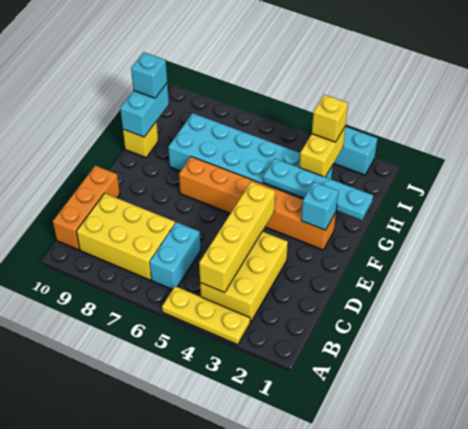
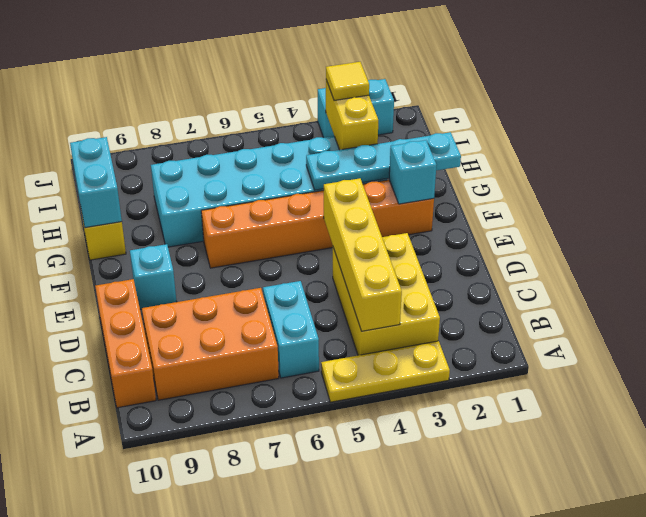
yellow 2x3 brick [76,193,175,280] -> orange 2x3 brick [142,288,279,400]
cyan 1x1 brick [131,52,167,98] -> cyan 1x1 brick moved to [130,244,177,309]
yellow 1x1 brick [312,95,348,142] -> yellow 1x1 tile [326,62,369,100]

